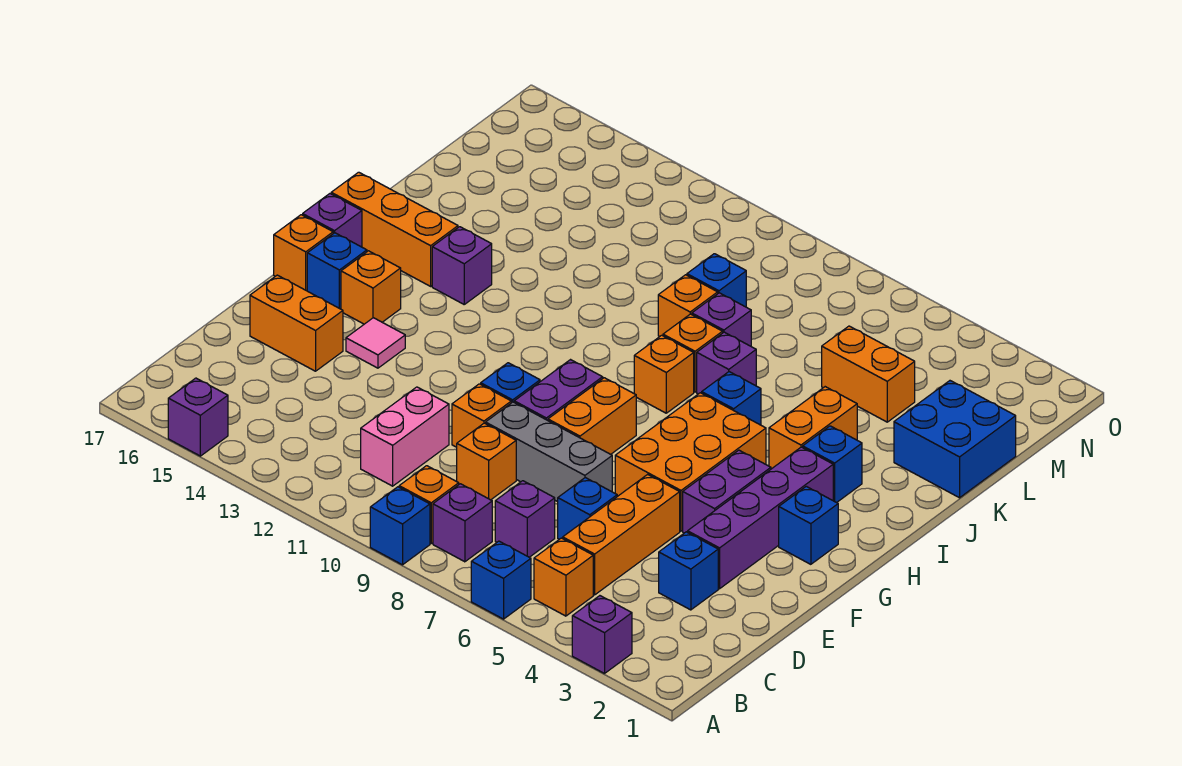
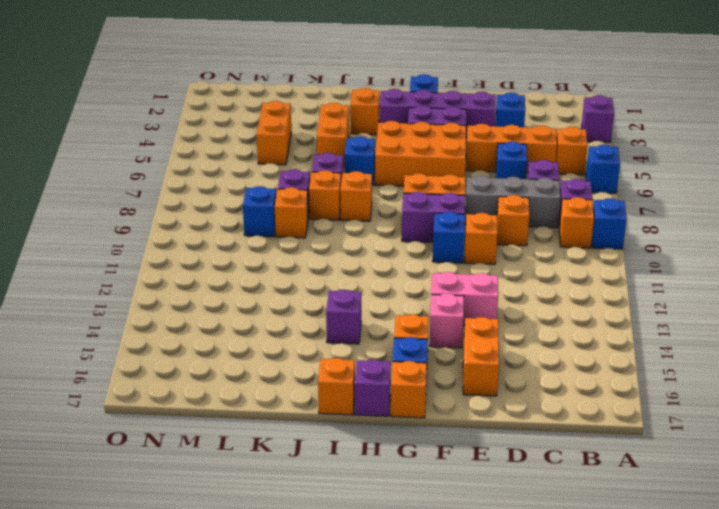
purple 1x1 brick [168,378,228,456] -> none
pink 1x2 brick [361,387,449,486] -> pink 1x2 brick moved to [431,272,498,326]
grey 1x3 brick [486,402,612,502] -> grey 1x3 brick turned to [465,176,560,228]
pink 1x1 tile [346,318,405,368] -> pink 1x1 brick [429,293,464,348]
blue 1x1 brick [803,426,862,503] -> orange 1x1 brick [350,88,380,135]
orange 1x2 brick [769,387,857,469] -> orange 1x2 brick turned to [317,103,349,167]
orange 1x3 brick [331,172,458,286] -> orange 1x1 brick [318,358,355,415]
blue 2x2 brick [894,381,1016,498] -> none

